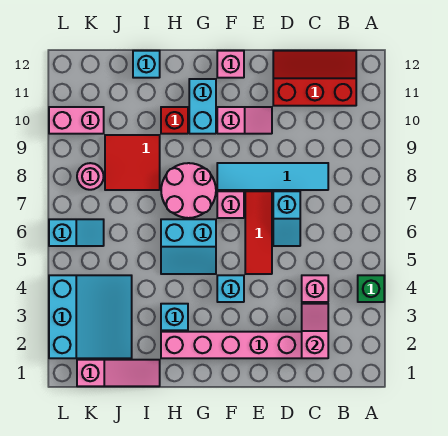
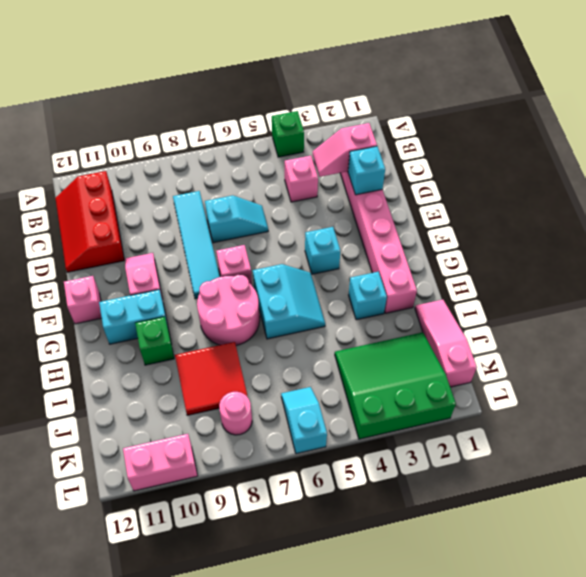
red 1x3 tile [245,191,272,274] -> none
red 1x1 brick [161,107,188,134] -> green 1x1 brick [135,317,174,365]
cyan 1x1 brick [133,51,160,78] -> cyan 1x1 brick moved to [348,146,385,195]
cyan 3x3 slope [49,275,132,358] -> green 3x3 slope [335,332,456,439]
pink 1x2 brick [49,107,104,134] -> pink 1x2 brick turned to [123,434,197,491]

